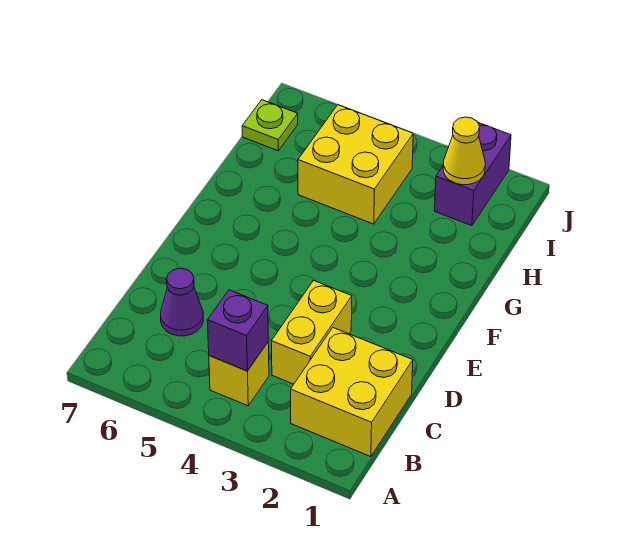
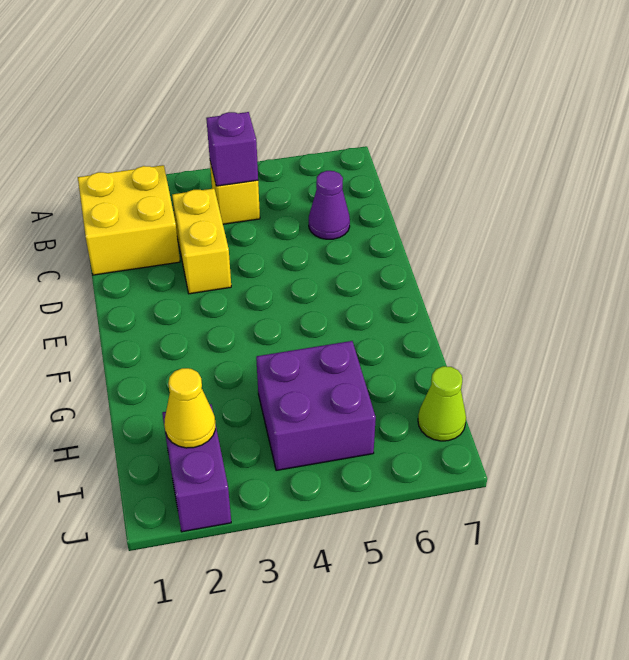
yellow 2x2 brick [298,105,413,224] -> purple 2x2 brick [256,341,376,471]
lime 1x1 plate [242,100,298,151] -> lime 1x1 cone [418,366,466,441]

